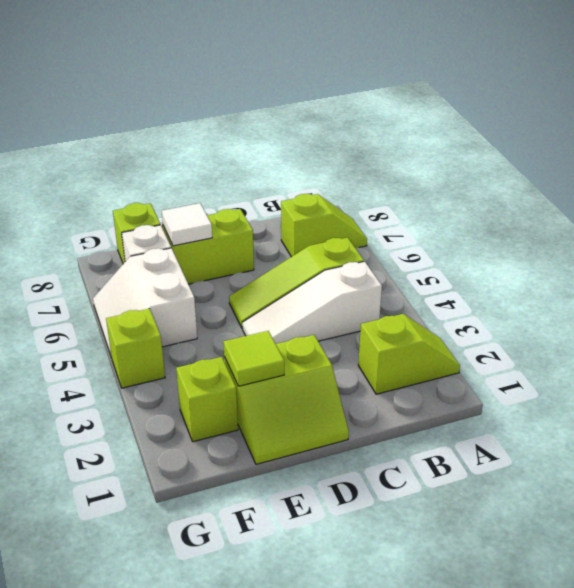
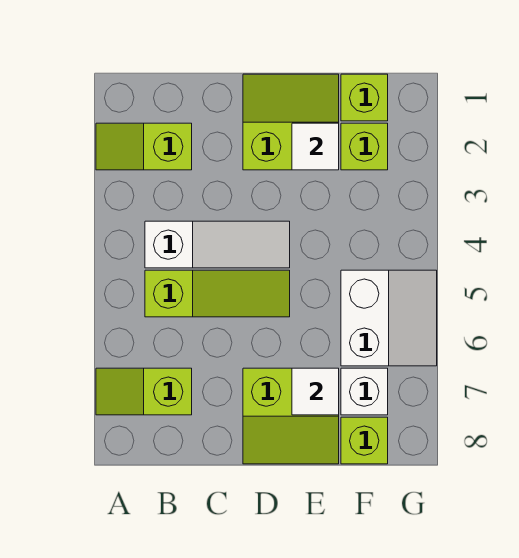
lime 1x1 tile [223,331,284,386] -> white 1x1 tile [292,123,339,170]
lime 1x1 brick [106,309,165,388] -> lime 1x1 brick moved to [341,74,388,121]

